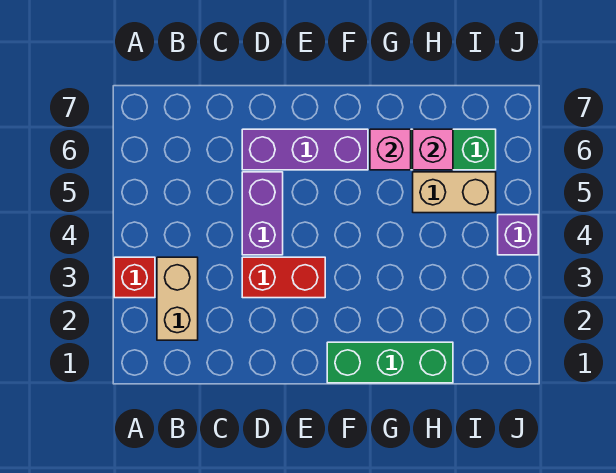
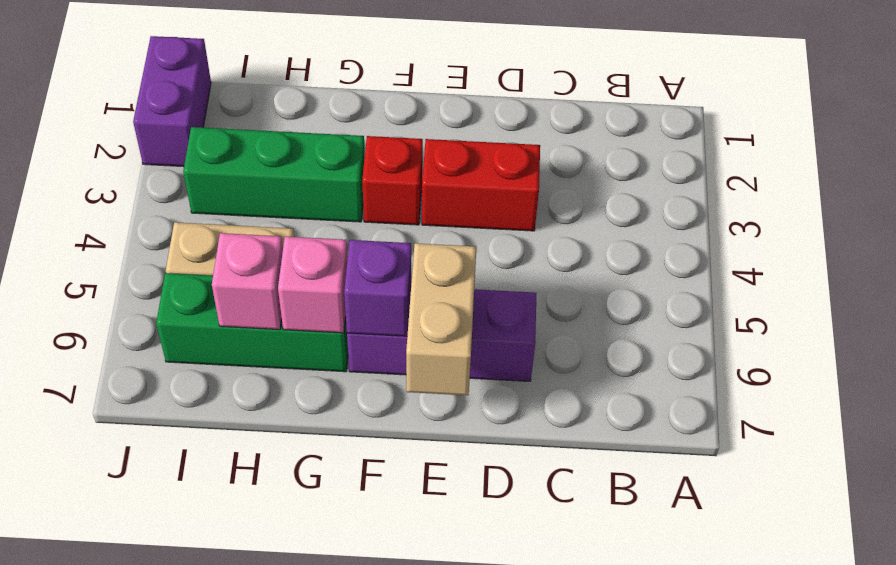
red 1x1 brick [114,257,155,298] -> red 1x1 brick moved to [362,136,423,225]
tan 1x2 brick [157,257,198,340] -> tan 1x2 brick moved to [406,243,476,395]
purple 1x2 brick [242,172,283,255] -> purple 1x2 brick moved to [133,36,211,167]
green 1x3 brick [327,342,453,383] -> green 1x3 brick moved to [183,127,365,222]
purple 1x1 brick [498,215,538,255] -> purple 1x1 brick moved to [344,240,411,336]

